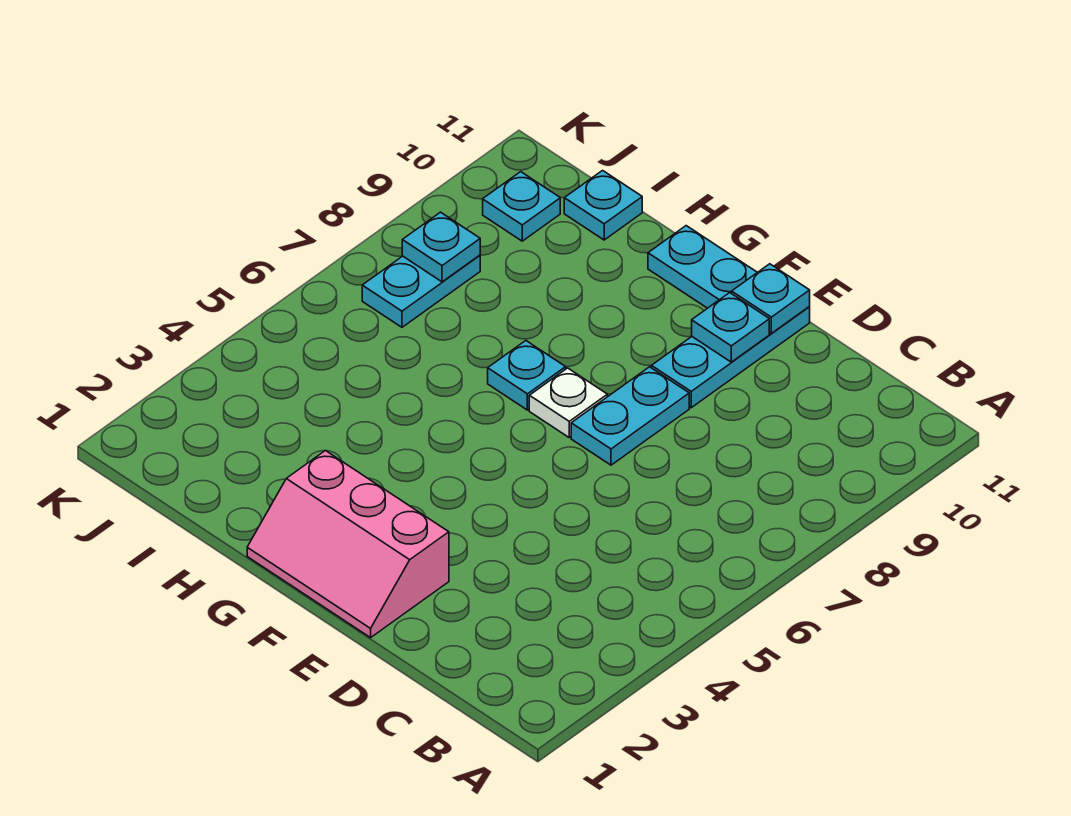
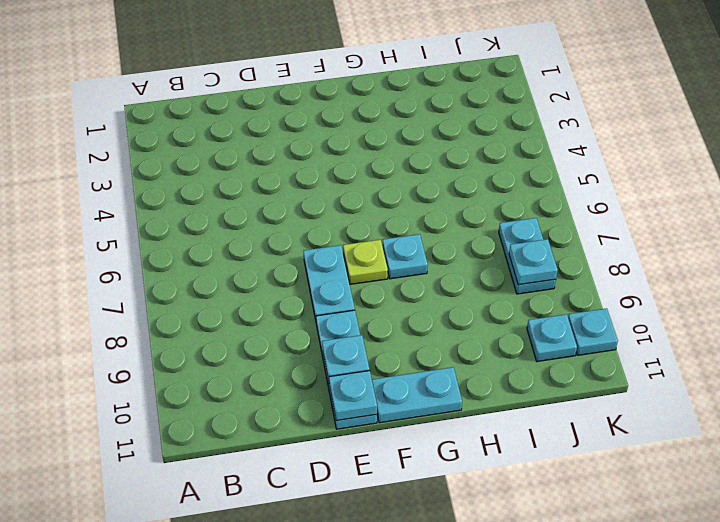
pink 2x3 slope [247,451,449,638] -> none
white 1x1 plate [529,368,607,437] -> lime 1x1 plate [343,240,388,284]
cyan 1x1 plate [564,171,642,240] -> cyan 1x1 plate moved to [568,308,618,355]

